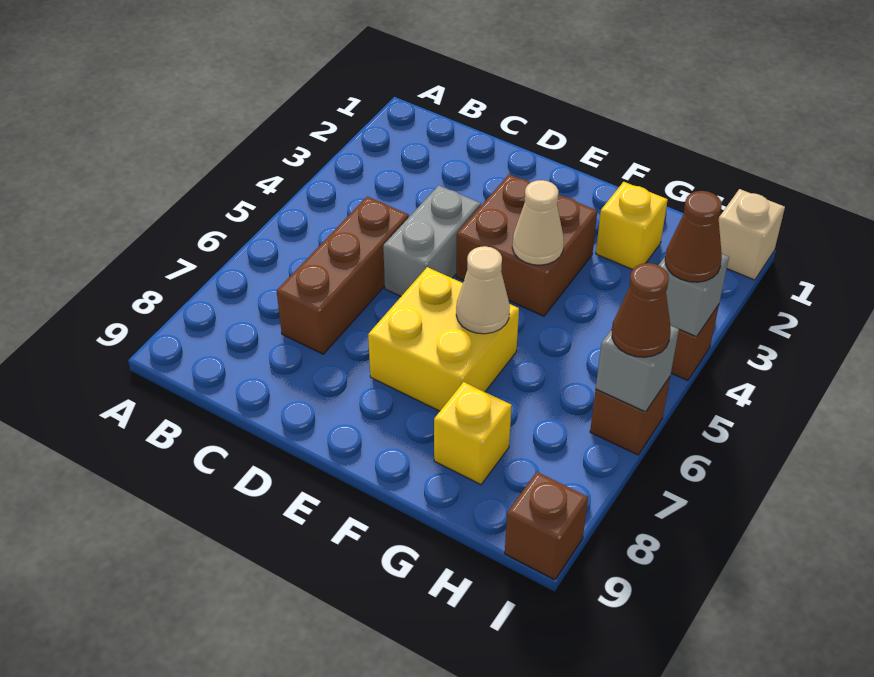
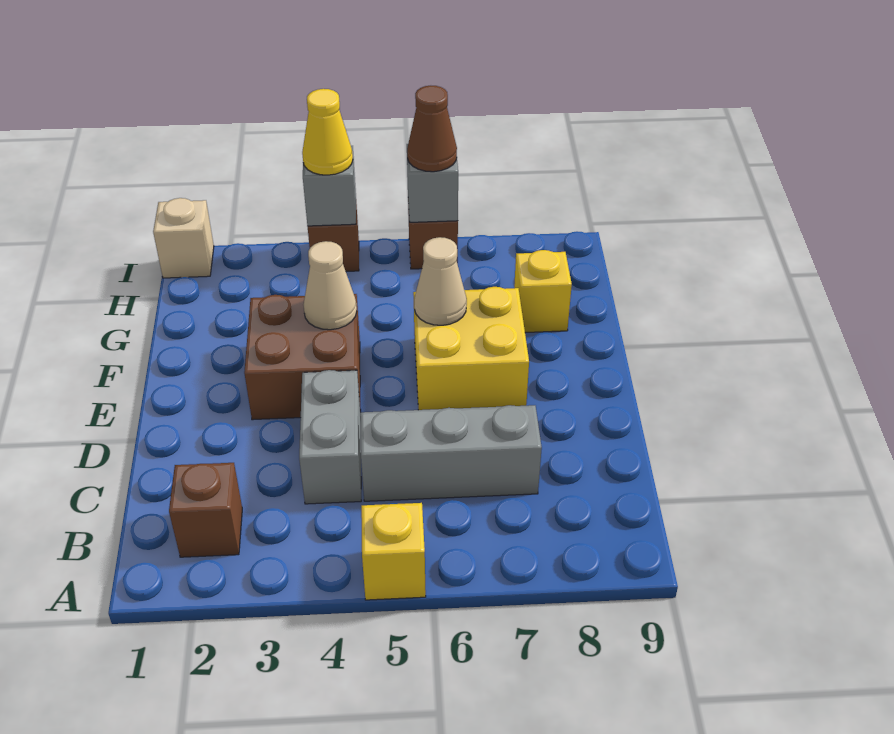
brown 1x3 brick [277,197,409,354] -> grey 1x3 brick [360,405,542,501]
grey 1x2 brick [383,185,481,296] -> grey 1x2 brick turned to [299,370,361,504]
yellow 1x1 brick [596,182,668,270] -> yellow 1x1 brick moved to [361,503,426,600]
brown 1x1 cone [665,191,722,282] -> yellow 1x1 cone [302,89,353,175]
brown 1x1 brick [505,472,588,580] -> brown 1x1 brick moved to [169,463,242,557]

